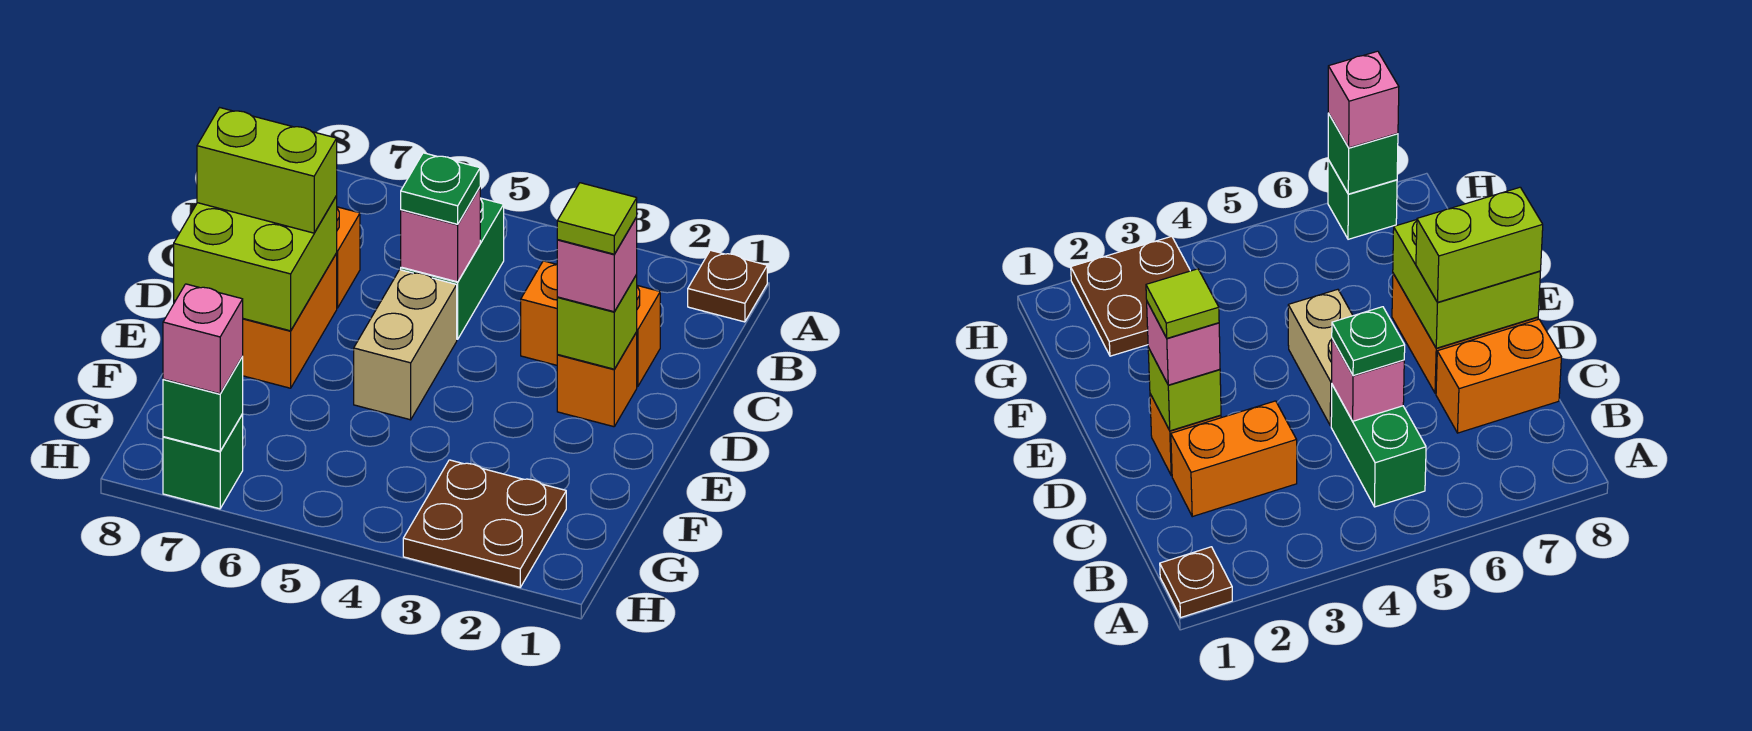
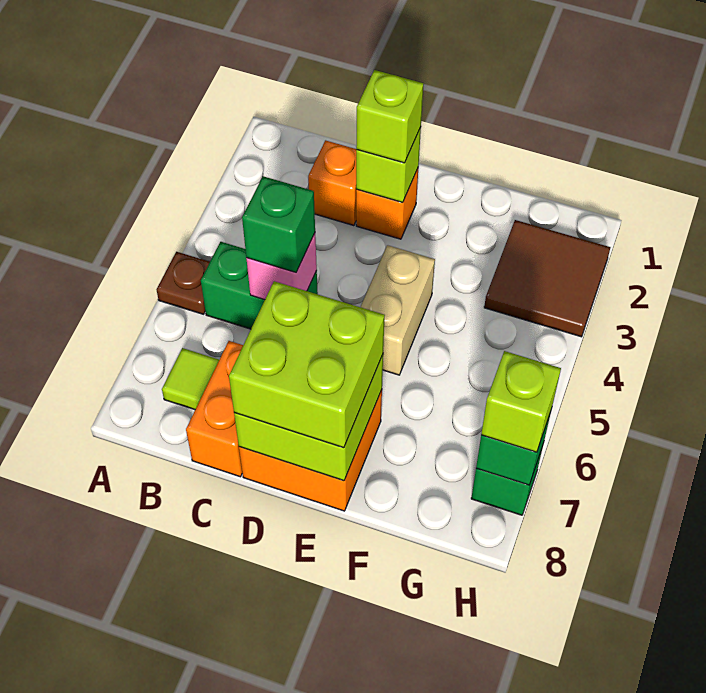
brown 1x1 plate [688,250,767,322] -> brown 1x1 plate moved to [157,252,210,314]
orange 1x2 brick [521,261,660,387] -> orange 1x1 brick [308,140,357,226]
green 1x1 plate [401,153,480,224] -> green 1x1 brick [242,176,315,272]
pink 1x1 brick [557,217,637,312] -> lime 1x1 brick [356,70,423,163]
lime 1x1 tile [557,183,637,254] -> lime 1x1 tile moved to [162,348,219,410]
tan 1x2 brick [354,270,457,420] -> tan 1x2 brick turned to [361,245,435,375]
lime 1x2 brick [197,108,337,233] -> lime 2x2 brick [229,281,385,448]
brown 2x2 plate [403,460,566,587] -> brown 2x2 tile [484,220,611,337]
pink 1x1 brick [163,284,243,394] -> lime 1x1 brick [481,351,561,452]

